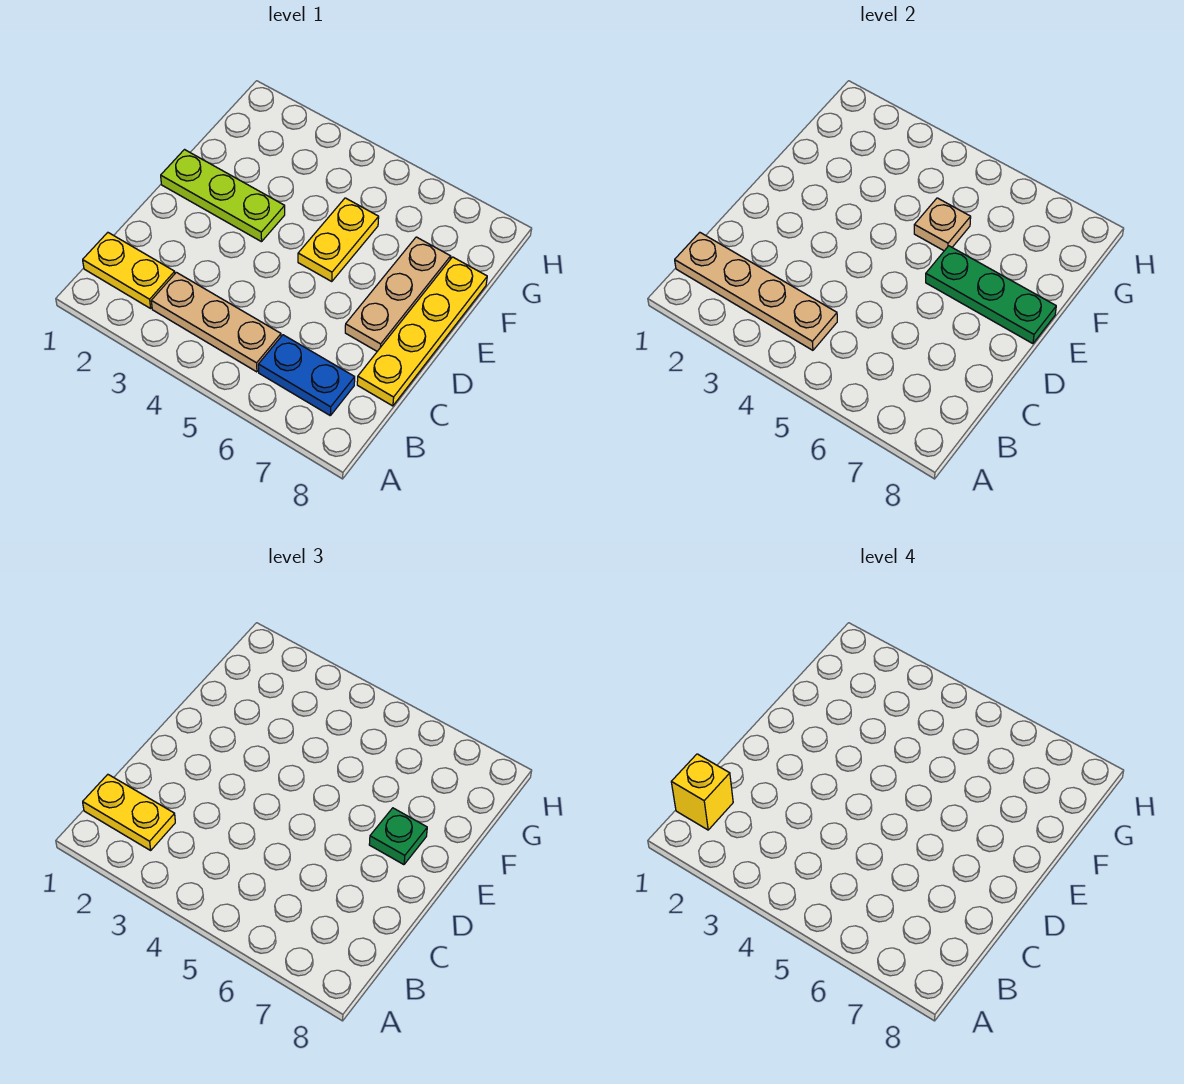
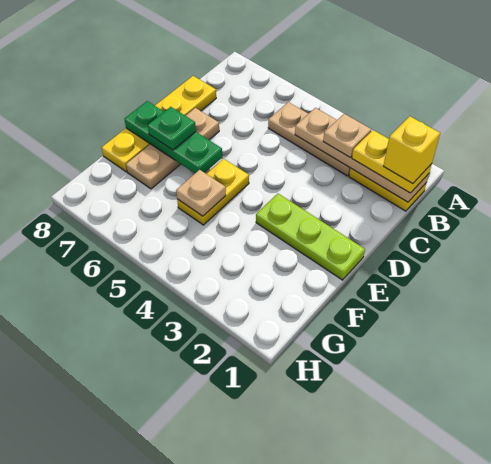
none -> tan 1x1 plate [323,114,371,157]
blue 1x2 plate [258,335,355,415] -> none

